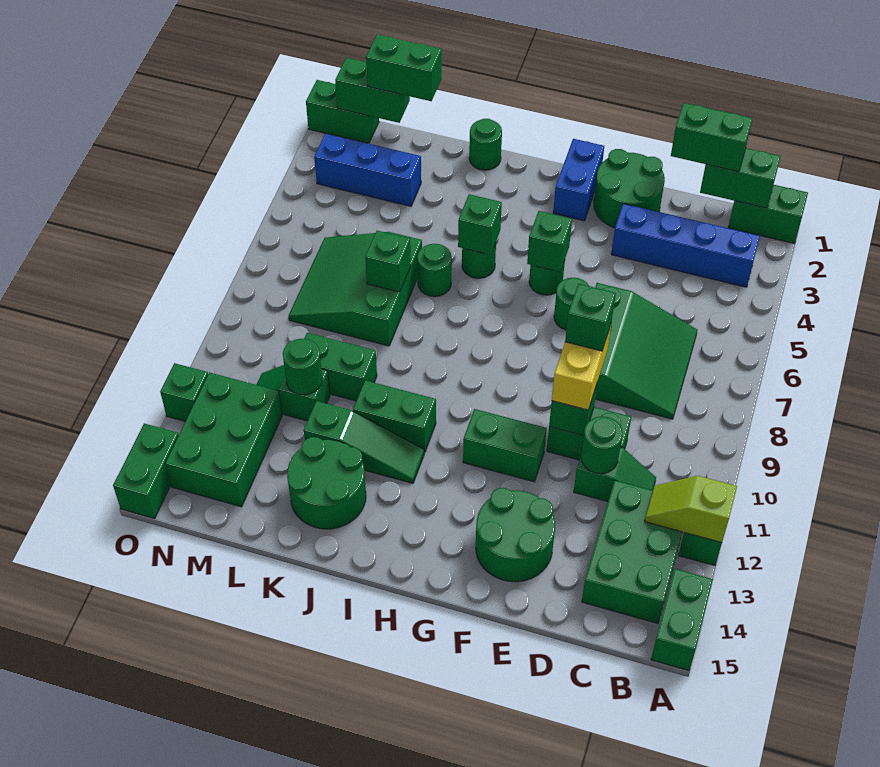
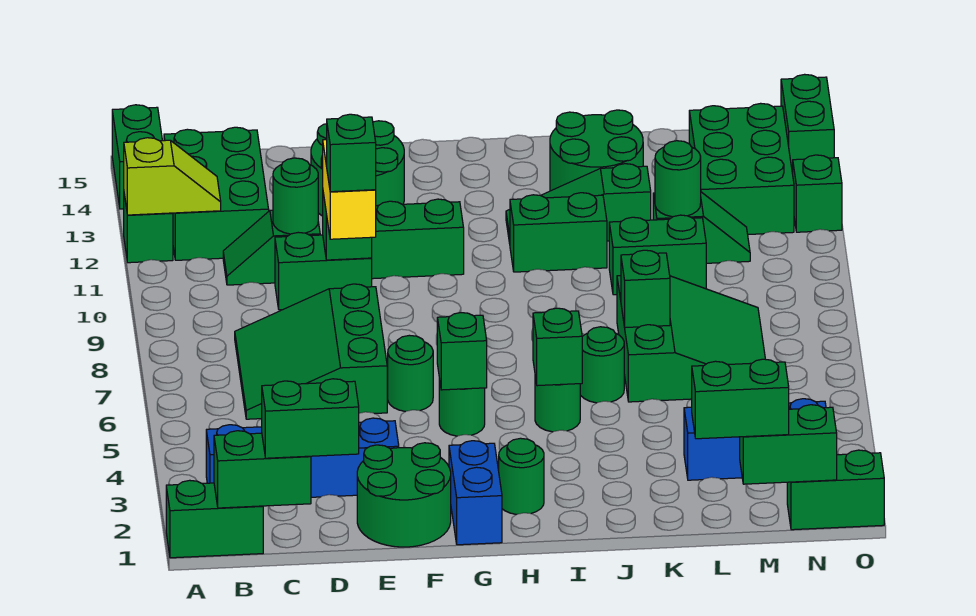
green 1x1 round brick [469,119,502,170] -> green 1x1 round brick moved to [499,438,544,514]

